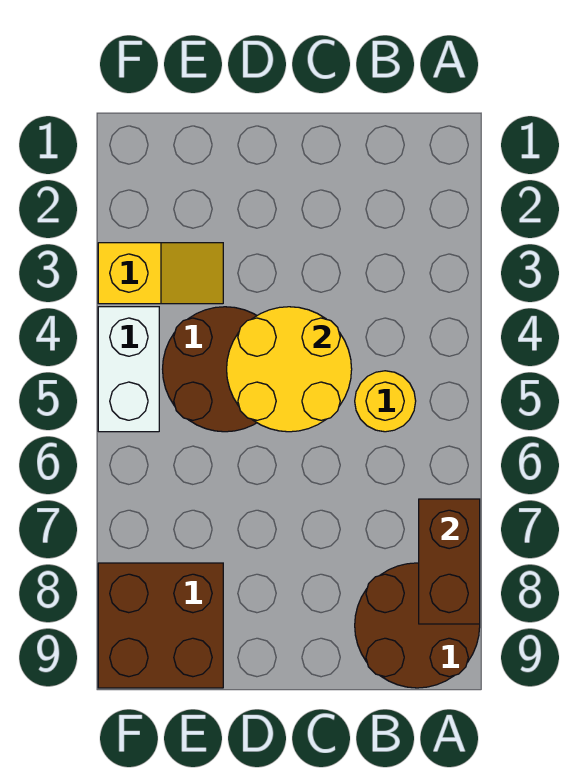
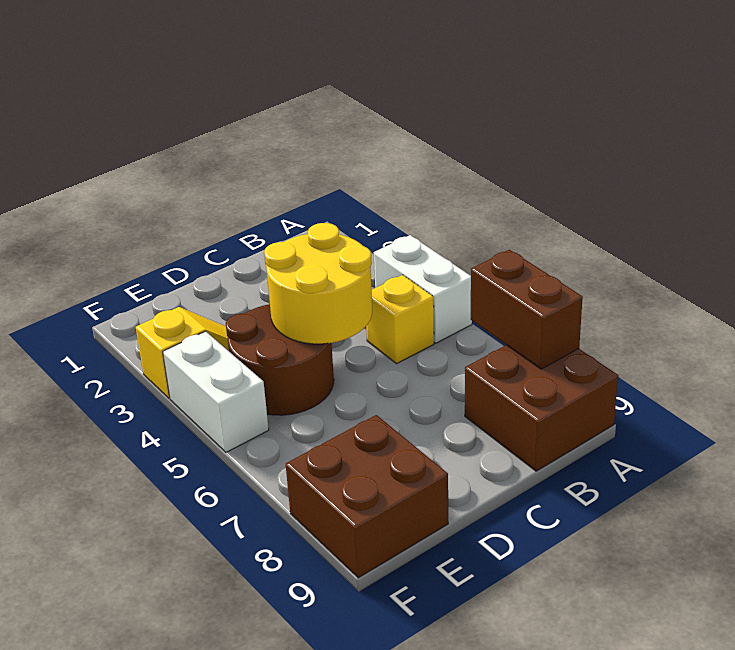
none -> white 1x2 brick [374,235,472,343]
brown 2x2 round brick [355,563,480,688] -> brown 2x2 brick [465,345,618,471]
yellow 1x1 round brick [355,371,416,432] -> yellow 1x1 brick [366,275,434,364]

